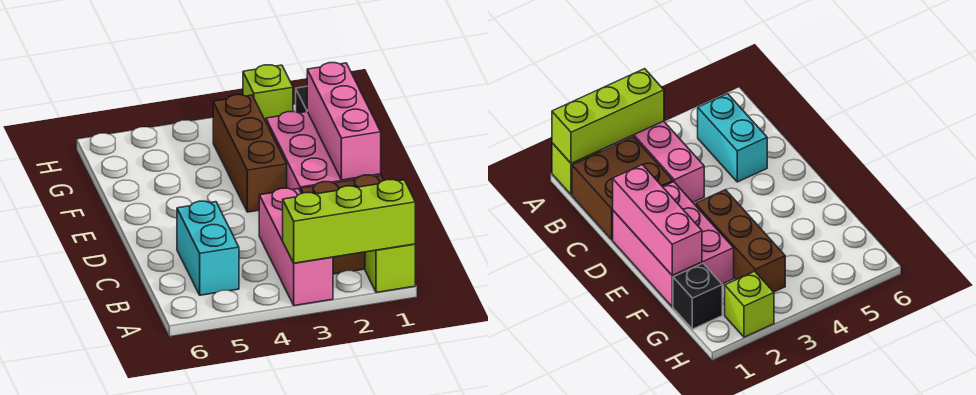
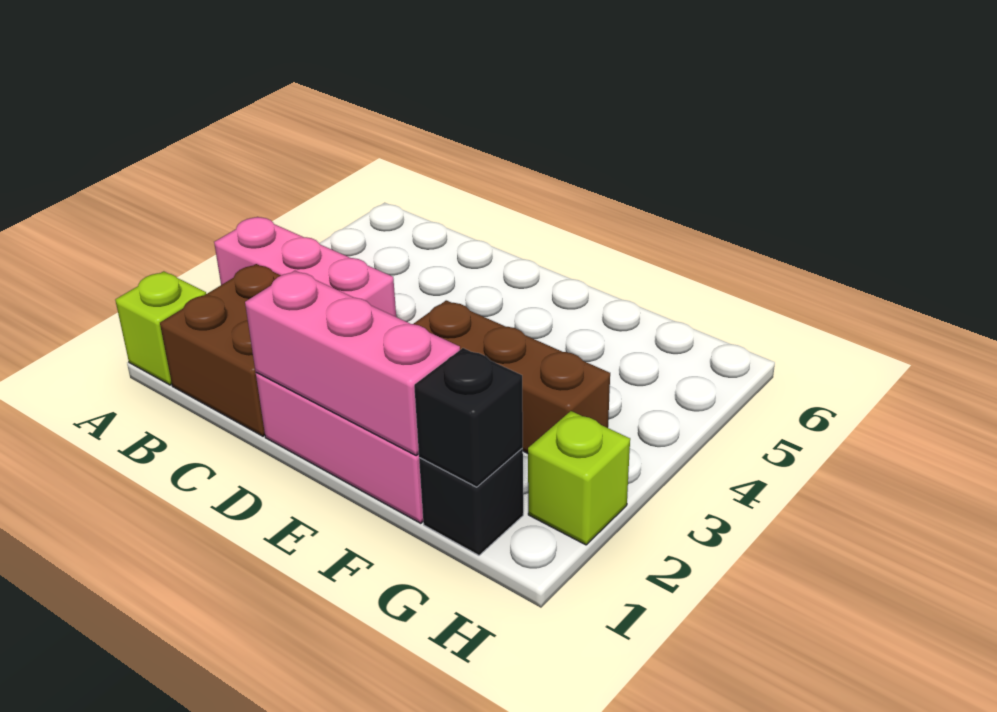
lime 1x3 brick [283,180,415,263] -> none
cyan 1x2 brick [177,201,239,295] -> none
none -> black 1x1 brick [414,348,523,487]

